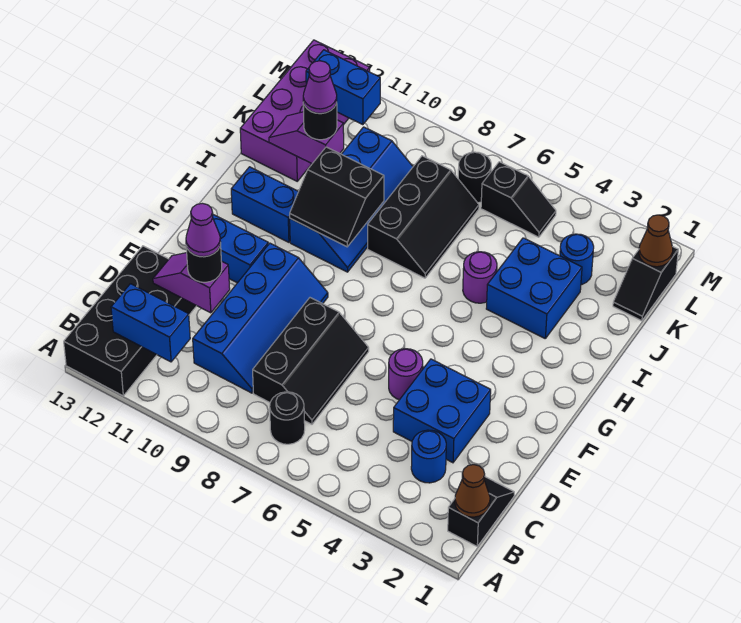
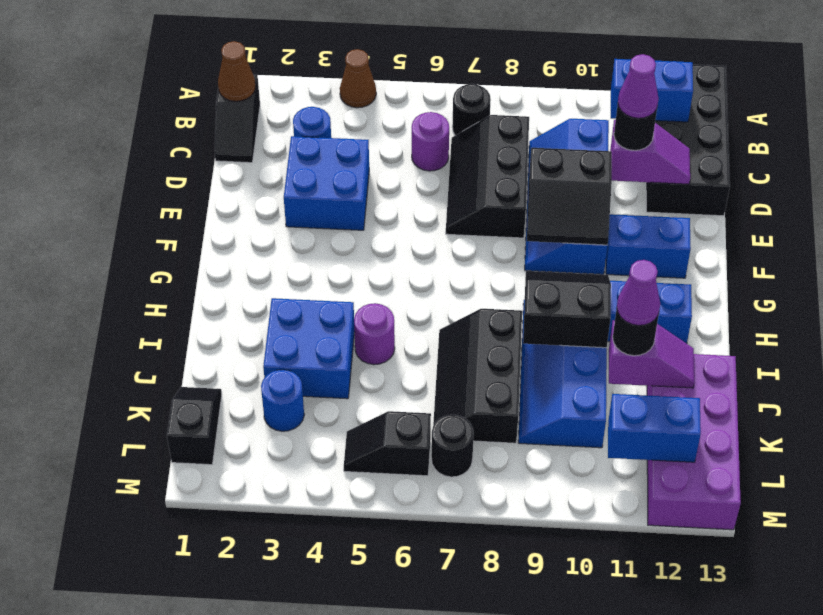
purple 1x1 round brick [389,349,423,400] -> purple 1x1 round brick moved to [412,112,449,171]
none -> black 2x2 slope [527,148,612,245]
brown 1x1 cone [639,215,673,267] -> brown 1x1 cone moved to [340,49,376,108]

